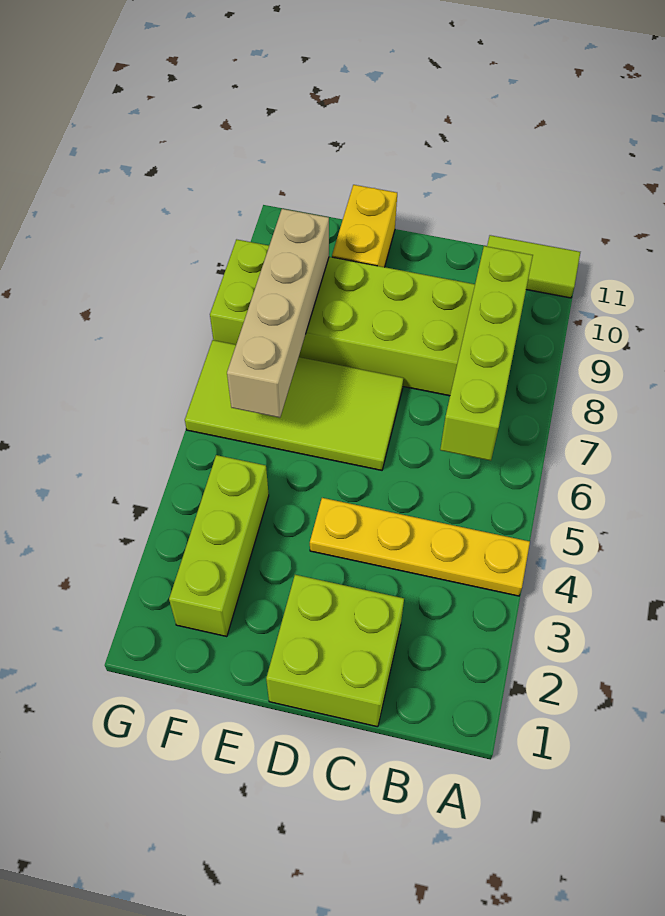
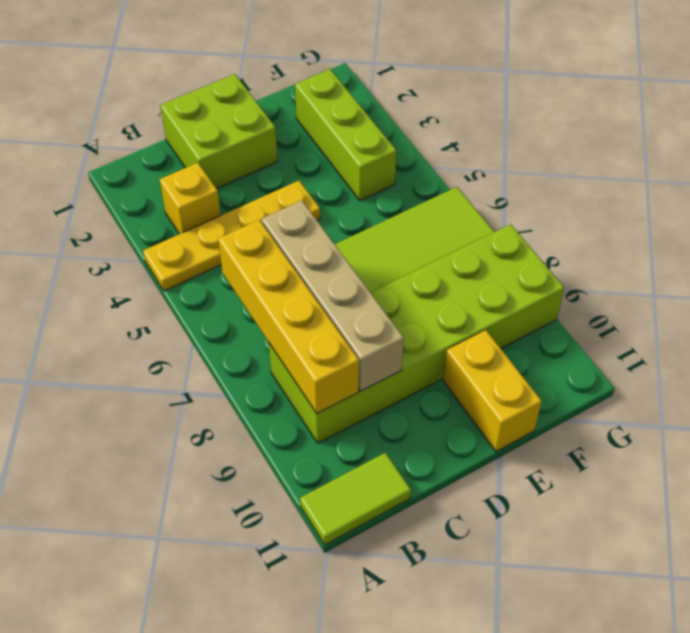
none -> yellow 1x1 brick [160,163,221,234]
lime 1x4 brick [440,246,533,461] -> yellow 1x4 brick [218,220,359,414]
tan 1x4 brick [227,209,329,418] -> tan 1x4 brick moved to [262,200,404,391]

